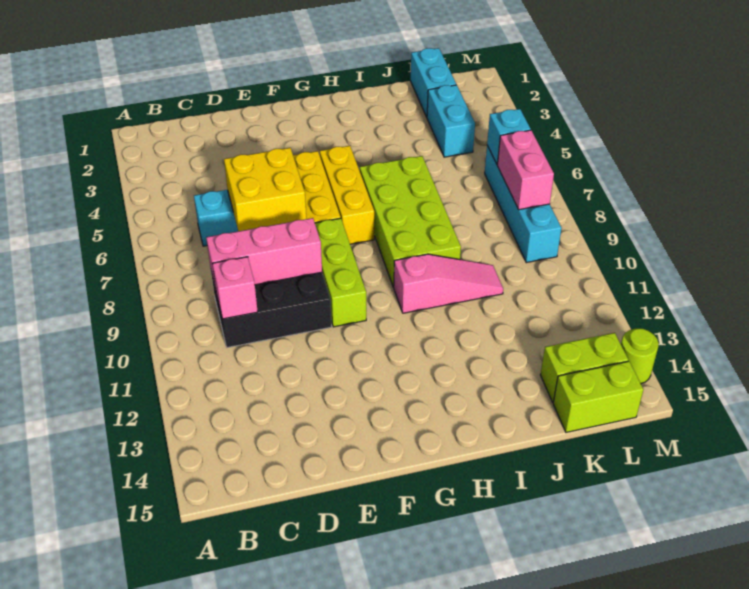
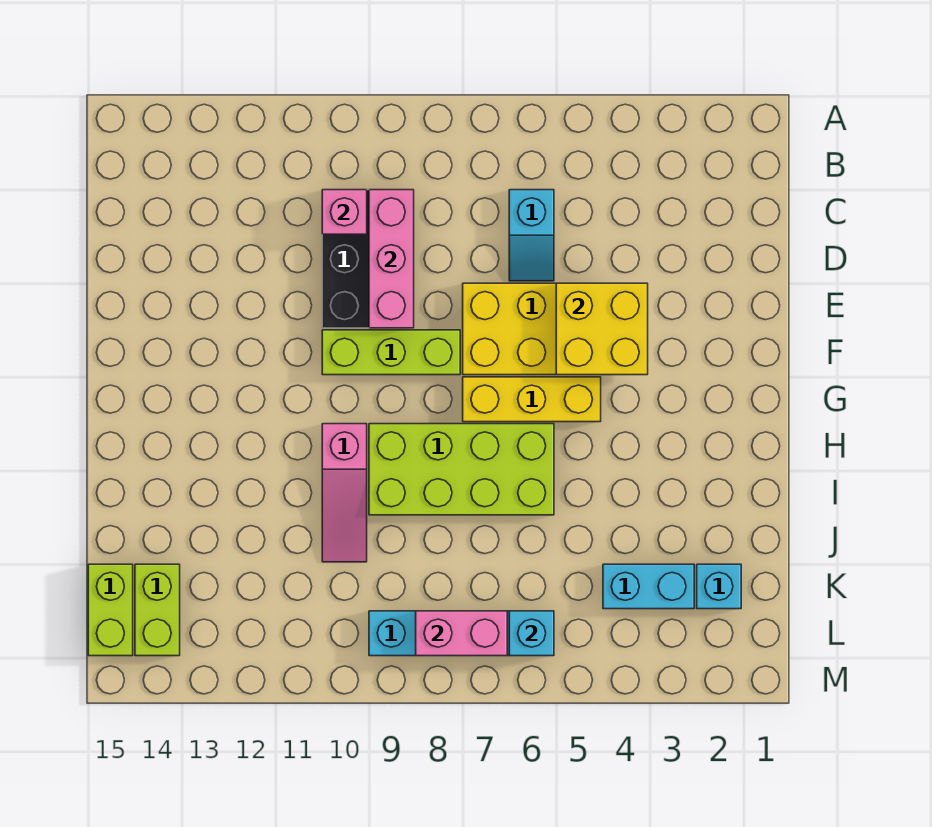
yellow 2x2 brick [224,148,306,231] -> yellow 2x2 brick moved to [556,283,648,375]
cyan 1x2 brick [411,48,456,117] -> cyan 1x1 brick [697,564,741,609]
lime 1x1 round brick [621,329,659,384] -> none

